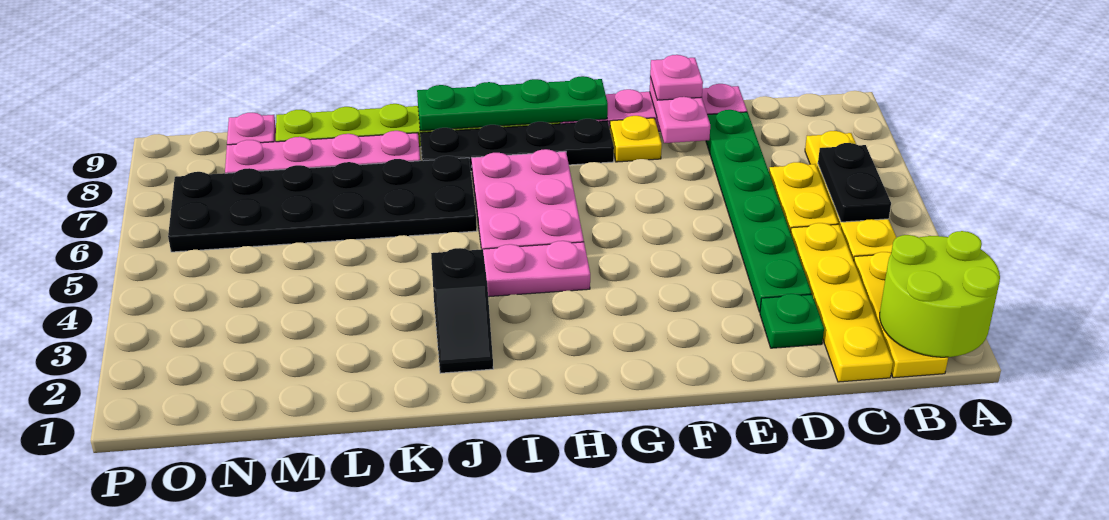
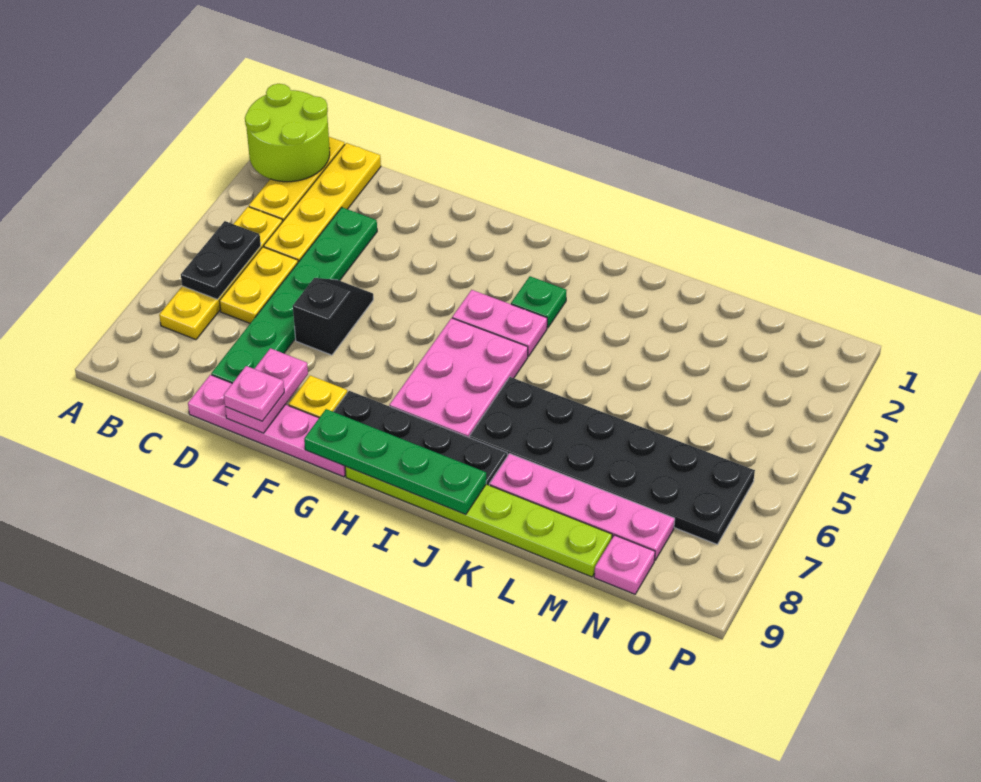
green 1x1 plate [760,294,824,348] -> green 1x1 plate moved to [511,276,567,328]
black 1x2 slope [431,248,493,373] -> black 1x2 slope moved to [293,278,373,355]

